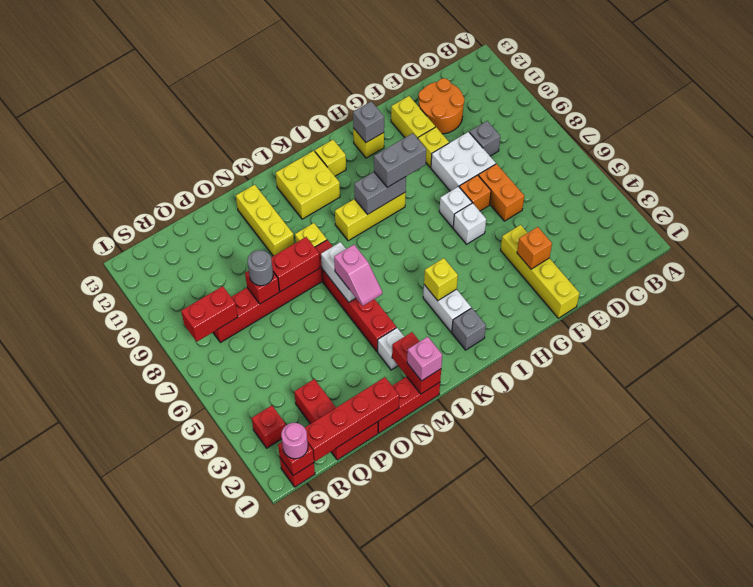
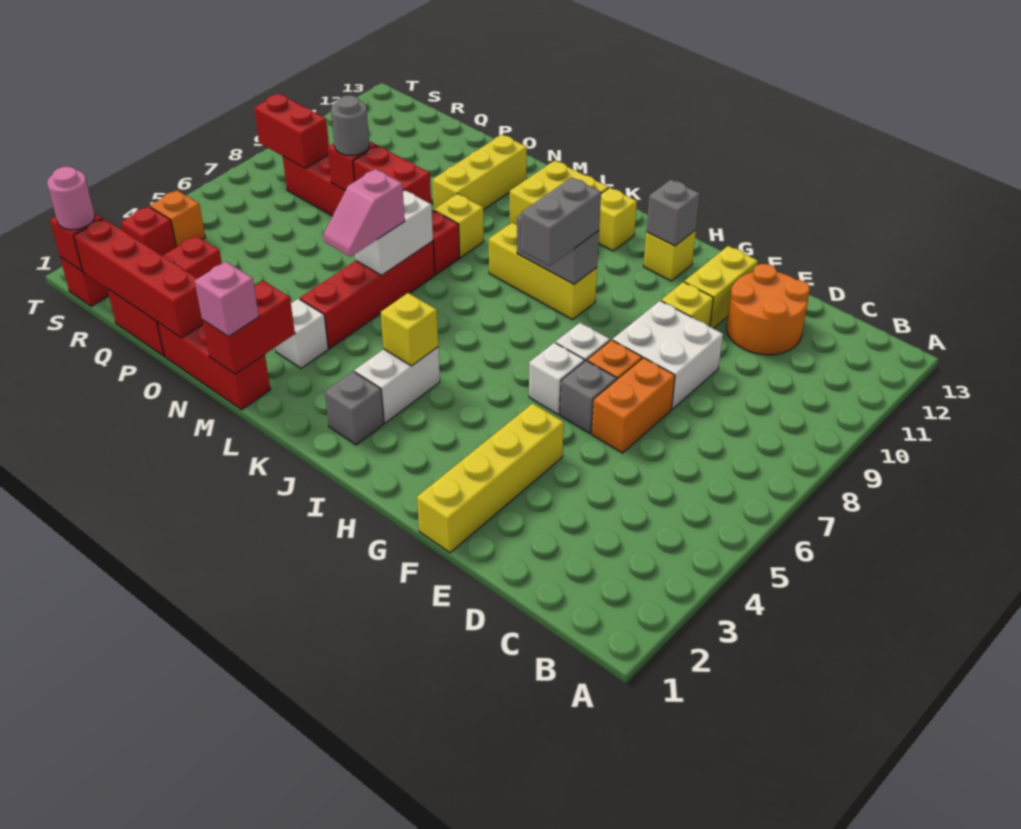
grey 1x1 brick [469,121,500,156] -> grey 1x1 brick moved to [560,361,617,433]
orange 1x1 brick [517,227,552,269] -> orange 1x1 brick moved to [150,190,205,247]
grey 1x2 brick [374,133,426,187] -> grey 1x2 brick turned to [521,177,601,266]

